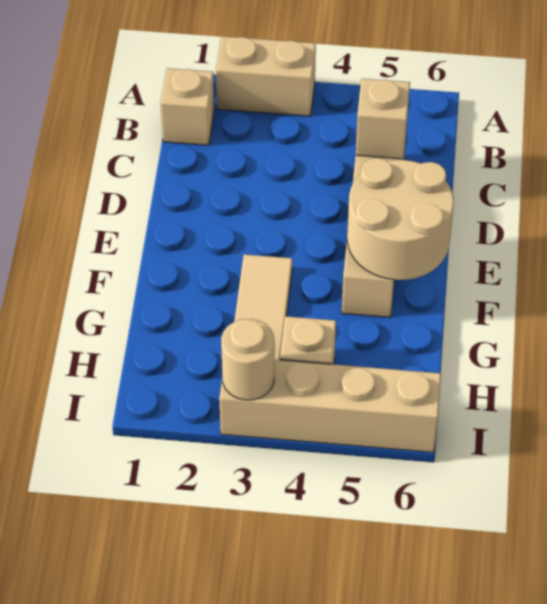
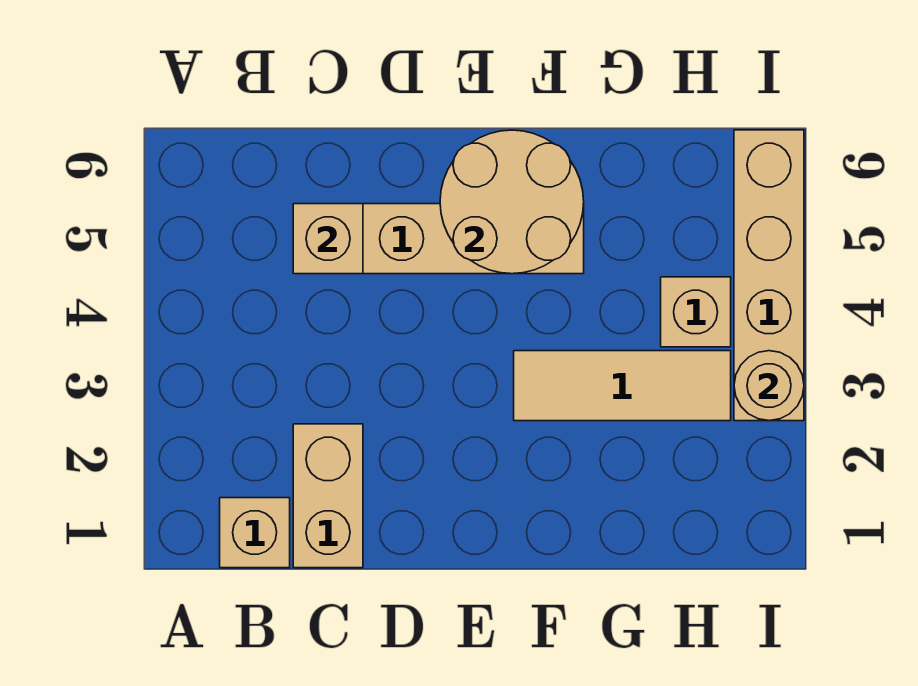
tan 1x2 brick [216,36,316,116] -> tan 1x2 brick moved to [293,424,363,568]

